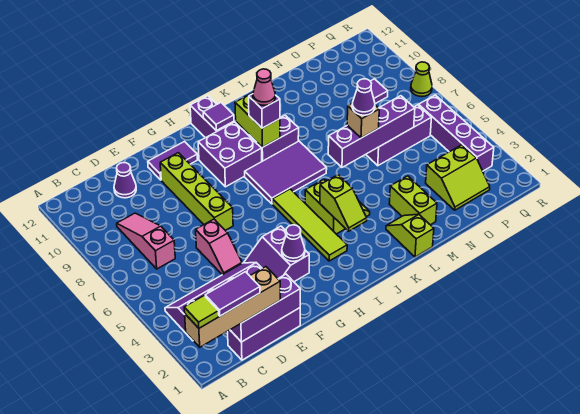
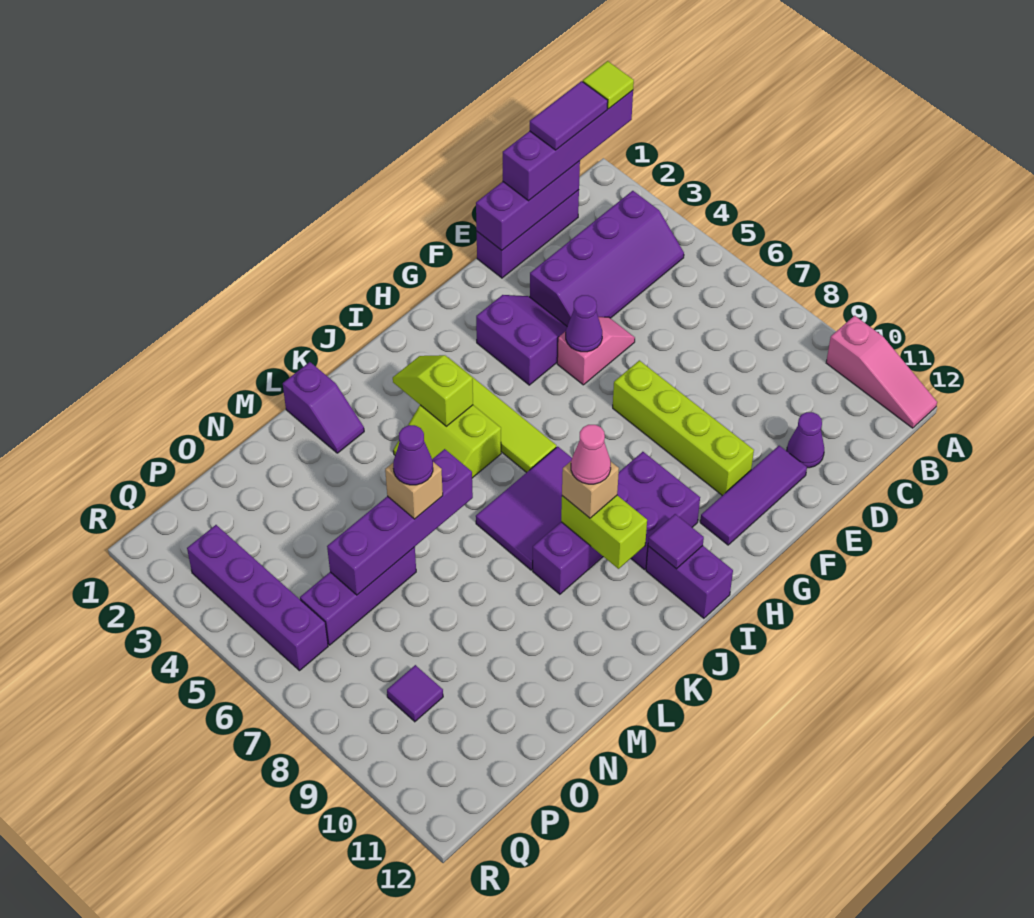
tan 1x4 brick [185,267,280,347] -> purple 1x4 brick [503,90,633,201]
pink 1x3 slope [117,213,175,269] -> pink 1x3 slope moved to [826,316,937,428]
pink 1x2 slope [196,219,242,275] -> pink 1x2 slope turned to [557,317,635,385]
purple 1x2 tile [148,142,197,180] -> purple 1x3 tile [700,446,807,545]
purple 1x1 cone [282,225,305,261] -> purple 1x1 cone moved to [566,295,602,352]
purple 1x1 brick [249,94,280,128] -> tan 1x1 brick [562,461,619,518]
lime 1x2 slope [386,214,434,257] -> purple 1x2 slope [283,362,364,453]
lime 1x2 brick [389,176,437,225] -> none
lime 2x2 slope [426,145,490,210] -> none
lime 1x1 cone [411,62,432,96] -> none

